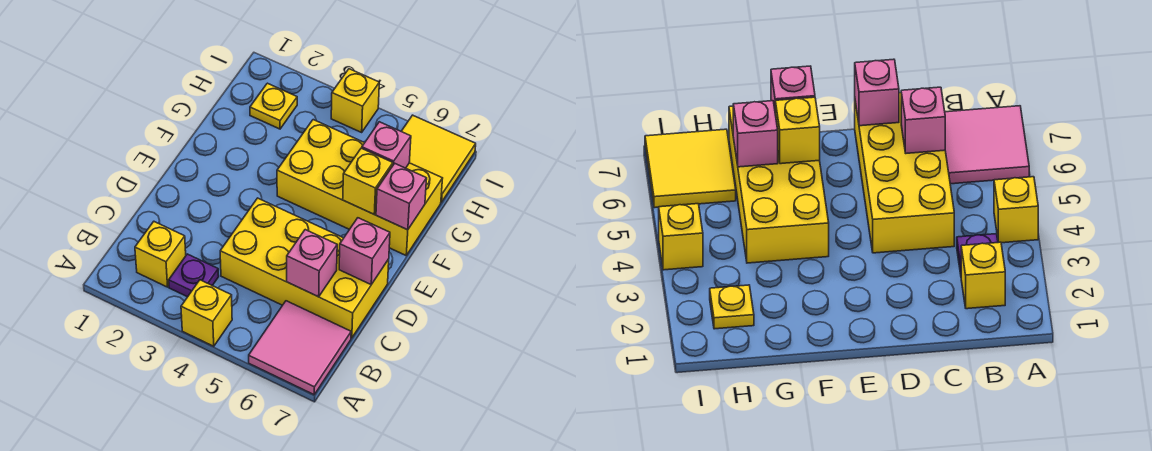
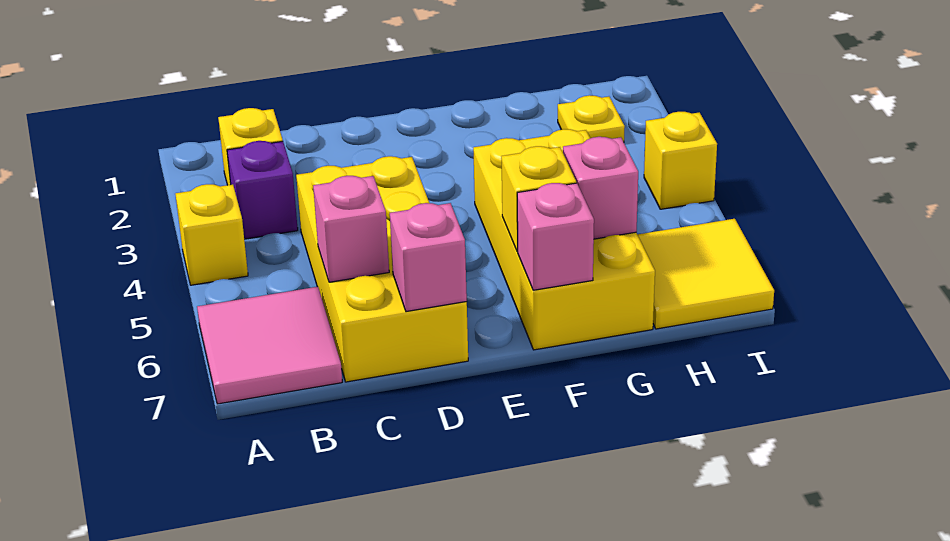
purple 1x1 plate [169,254,219,297] -> purple 1x1 brick [227,141,298,239]

